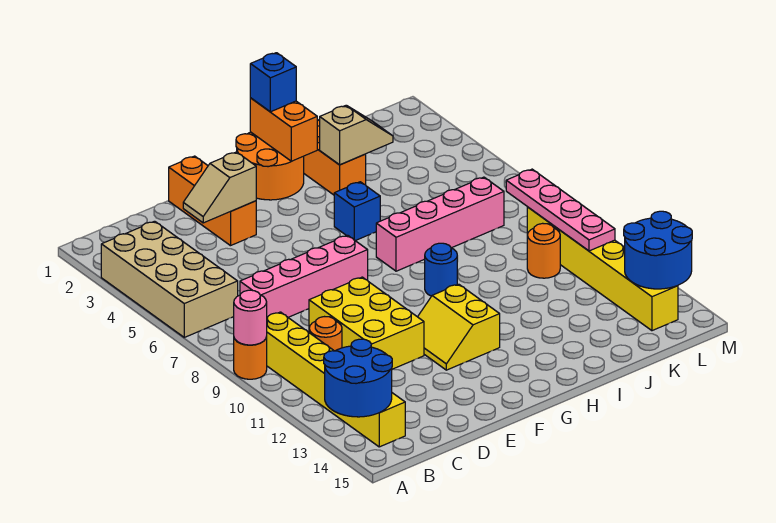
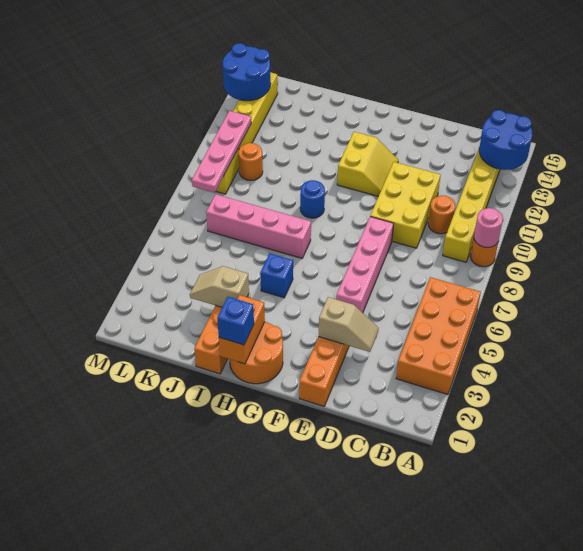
tan 2x4 brick [101,221,238,337] -> orange 2x4 brick [396,277,481,395]
pink 1x4 brick [240,235,368,317] -> pink 1x4 brick turned to [336,217,394,313]

